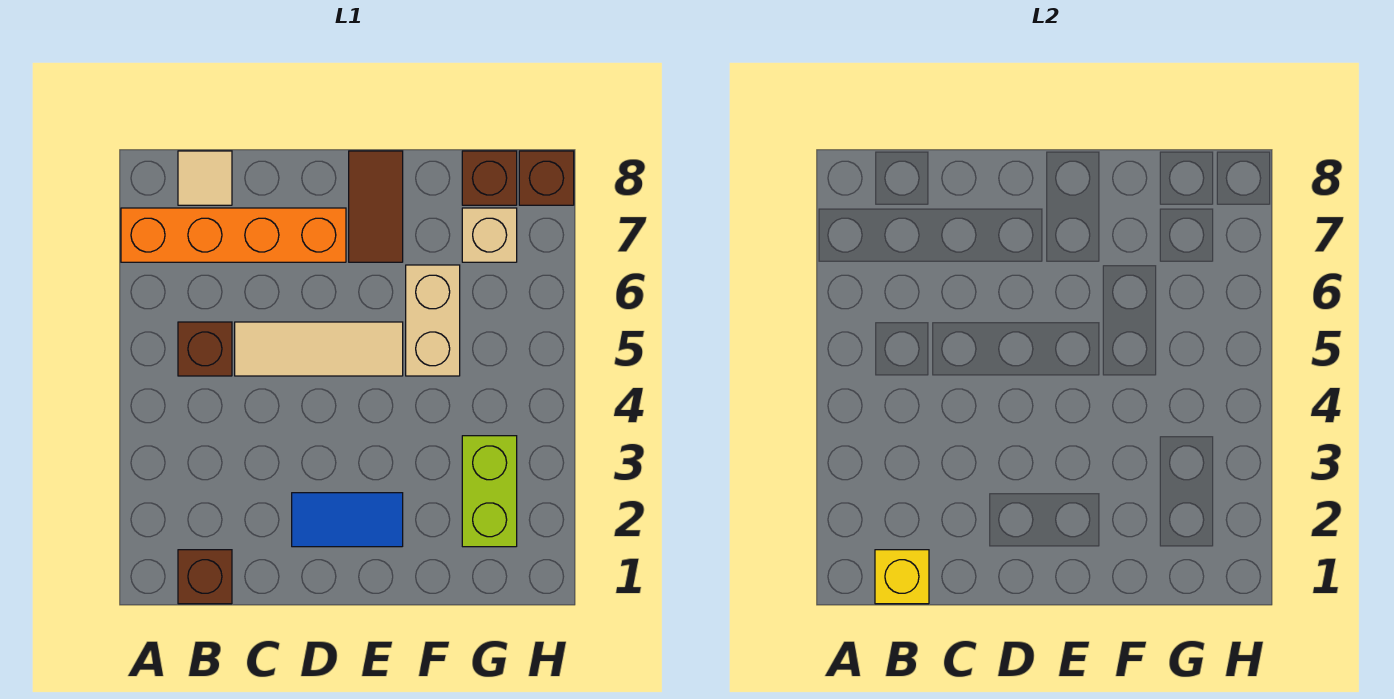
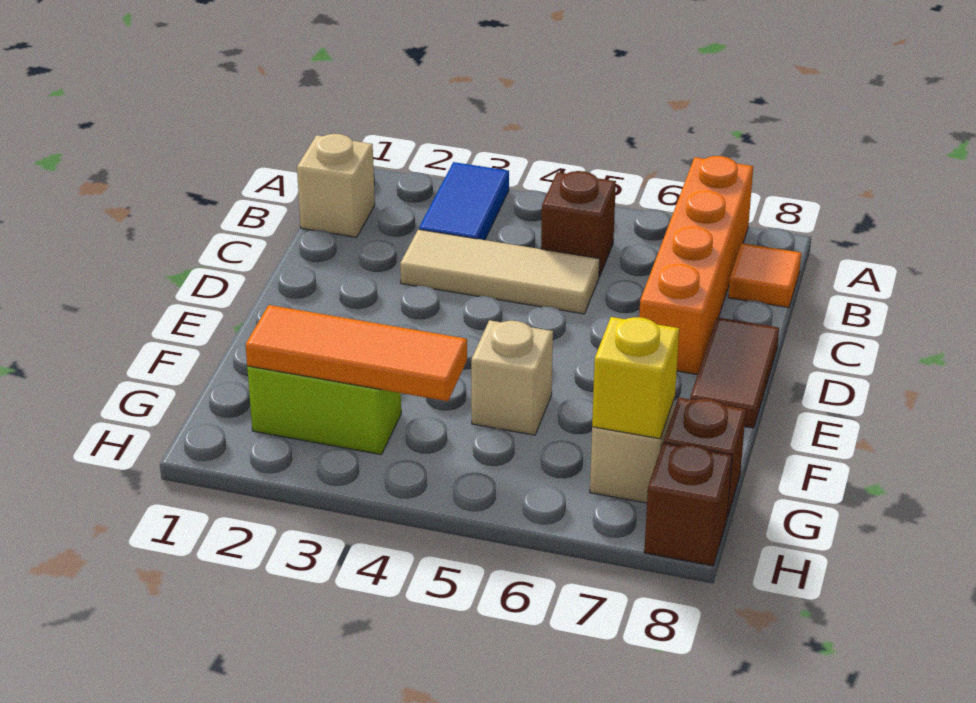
brown 1x1 brick [178,550,232,604] -> tan 1x1 brick [297,134,375,237]
yellow 1x1 brick [875,550,929,604] -> yellow 1x1 brick moved to [592,317,679,439]
tan 1x1 tile [178,151,232,205] -> orange 1x1 tile [728,243,801,308]
tan 1x3 tile [235,322,403,376] -> tan 1x3 tile turned to [400,229,600,314]
blue 1x2 tile [292,493,403,547] -> blue 1x2 tile moved to [419,162,509,240]
brown 1x2 tile [349,151,403,262] -> brown 1x2 tile turned to [690,317,779,428]
tan 1x2 brick [406,265,460,376] -> tan 1x1 brick [471,320,553,435]
none -> orange 1x3 tile [245,305,467,401]

